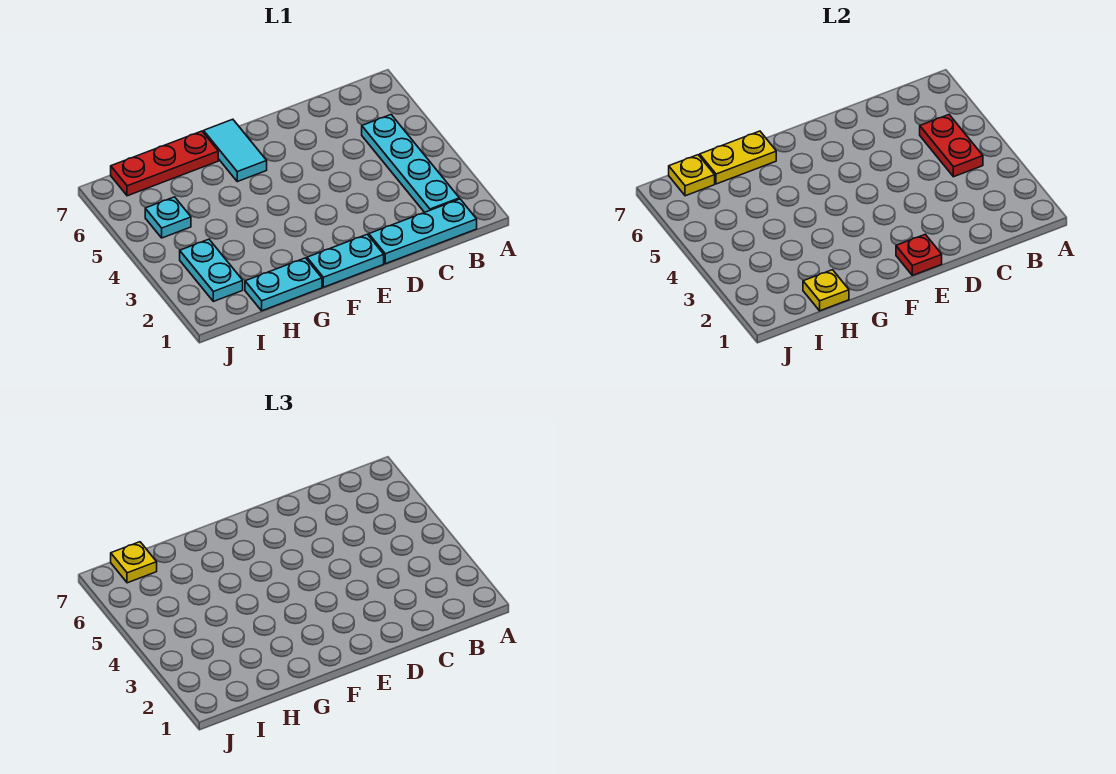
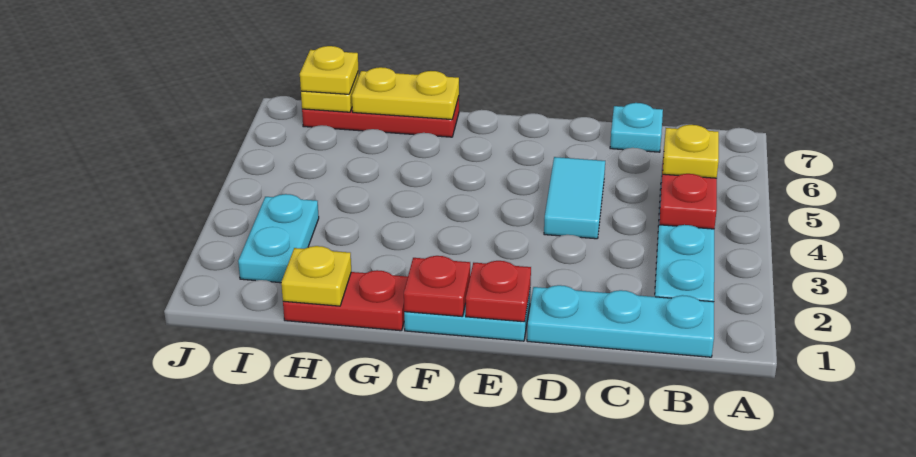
none -> yellow 1x1 plate [663,125,719,178]
none -> red 1x1 plate [404,256,470,316]
cyan 1x2 tile [204,119,267,182] -> cyan 1x2 tile moved to [544,157,605,239]
cyan 1x2 plate [245,258,322,311] -> red 1x2 plate [283,270,408,331]
cyan 1x1 plate [145,197,191,238] -> cyan 1x1 plate moved to [610,103,663,152]

